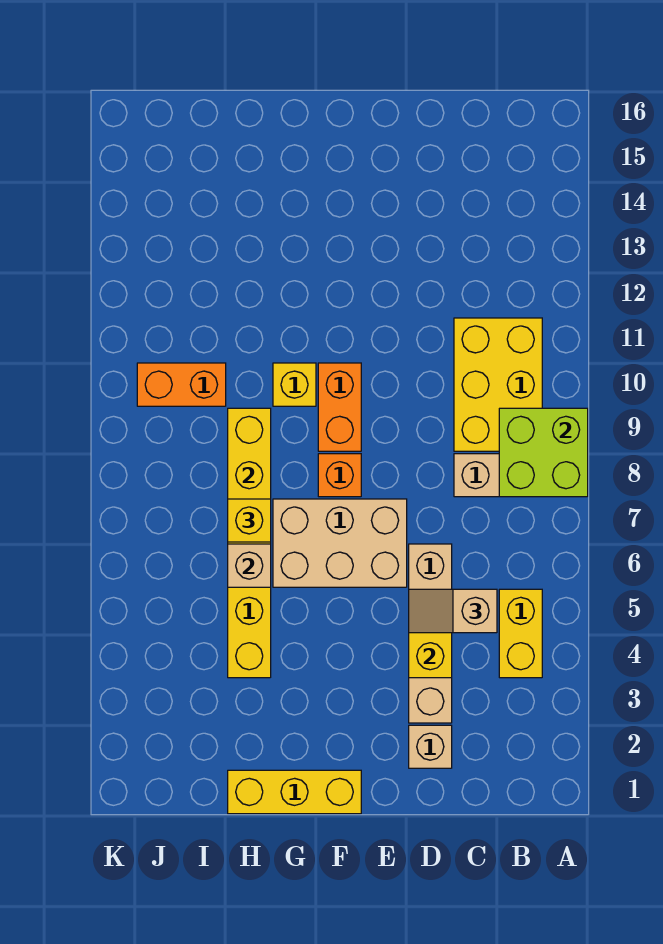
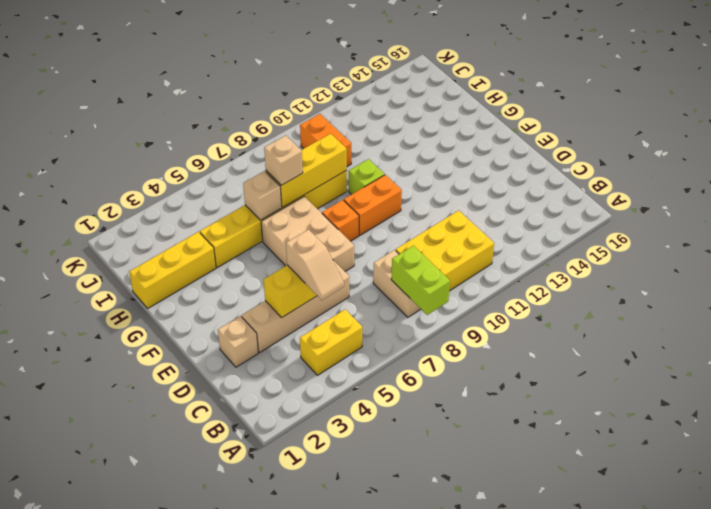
lime 2x2 brick [499,408,588,497] -> lime 1x2 brick [391,246,450,315]
tan 1x2 slope [409,589,497,633] -> tan 1x2 slope turned to [286,230,344,300]
yellow 1x3 brick [228,770,361,814] -> yellow 1x3 brick turned to [129,232,216,308]
yellow 1x1 brick [273,363,316,406] -> lime 1x1 brick [349,159,385,195]
yellow 1x1 brick [228,499,271,542] -> tan 1x1 brick [264,136,303,185]

